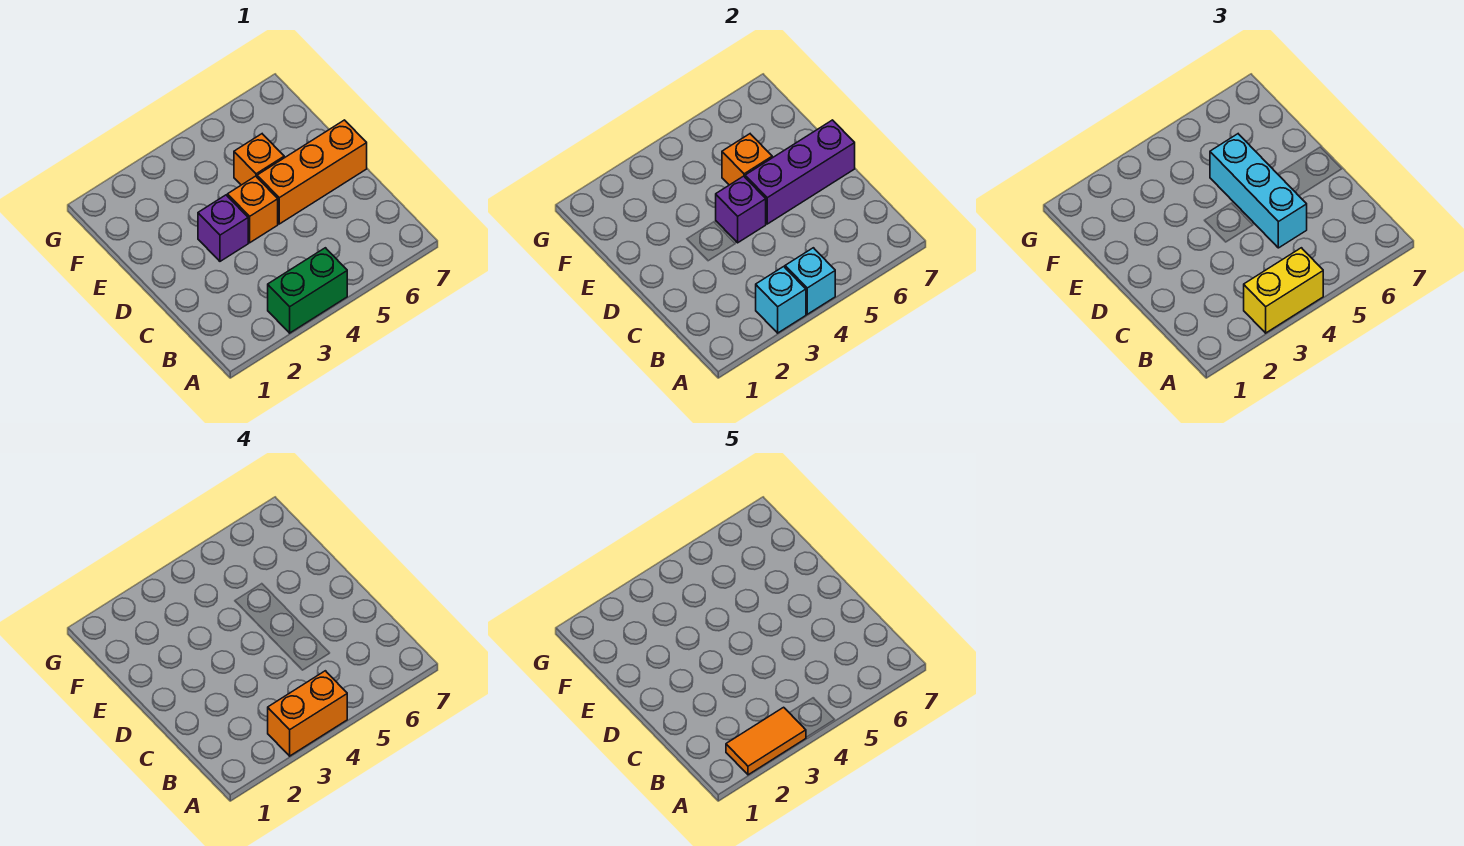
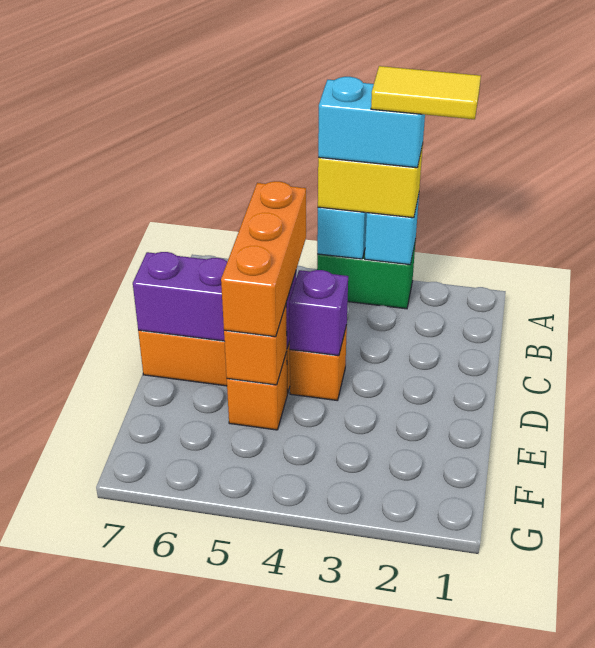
orange 1x2 tile [726,707,806,775] -> yellow 1x2 tile [371,66,481,119]
orange 1x2 brick [268,671,347,756] -> cyan 1x2 brick [318,77,425,168]
cyan 1x3 brick [1210,134,1307,248] -> orange 1x3 brick [221,181,306,337]
purple 1x1 brick [198,195,248,261] -> none

